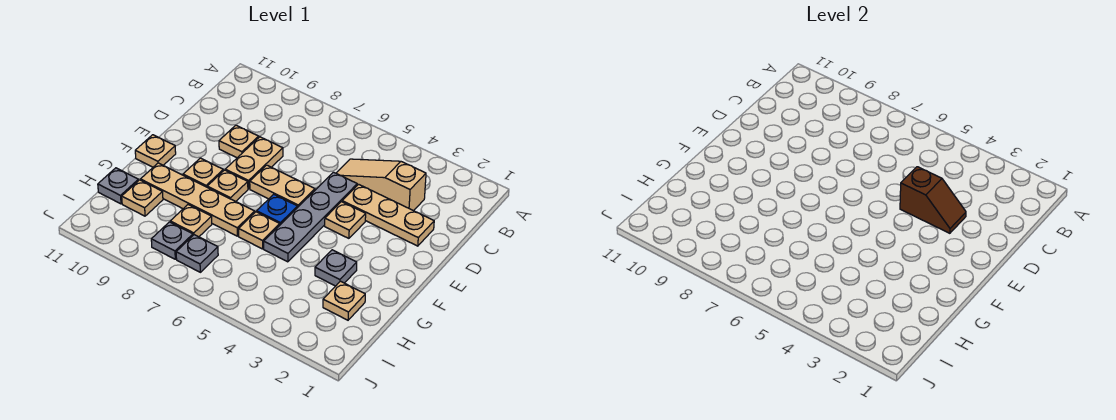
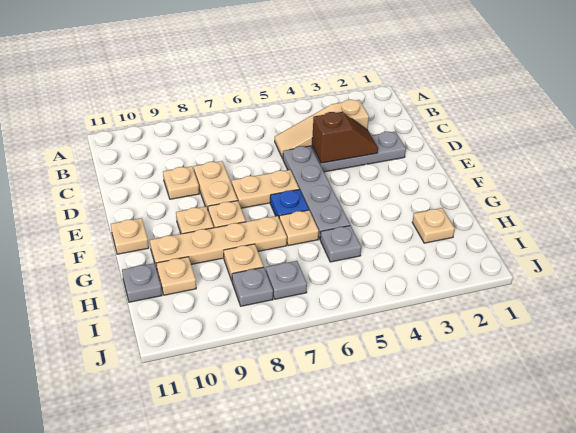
tan 1x3 plate [342,184,434,246] -> grey 1x3 plate [312,132,406,172]
tan 1x1 plate [325,202,366,238] -> none
grey 1x1 plate [315,250,357,286] -> grey 1x1 plate moved to [320,226,361,262]

